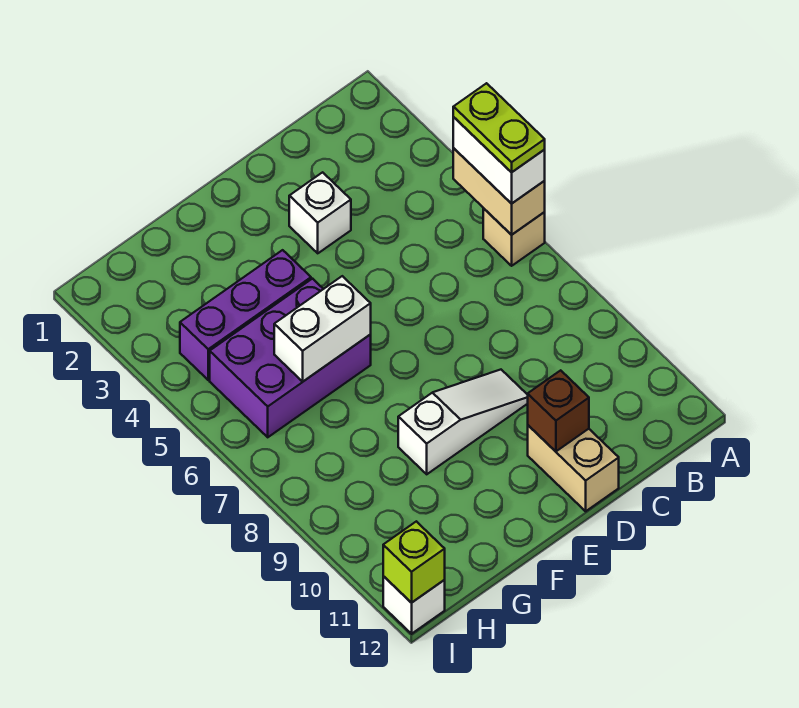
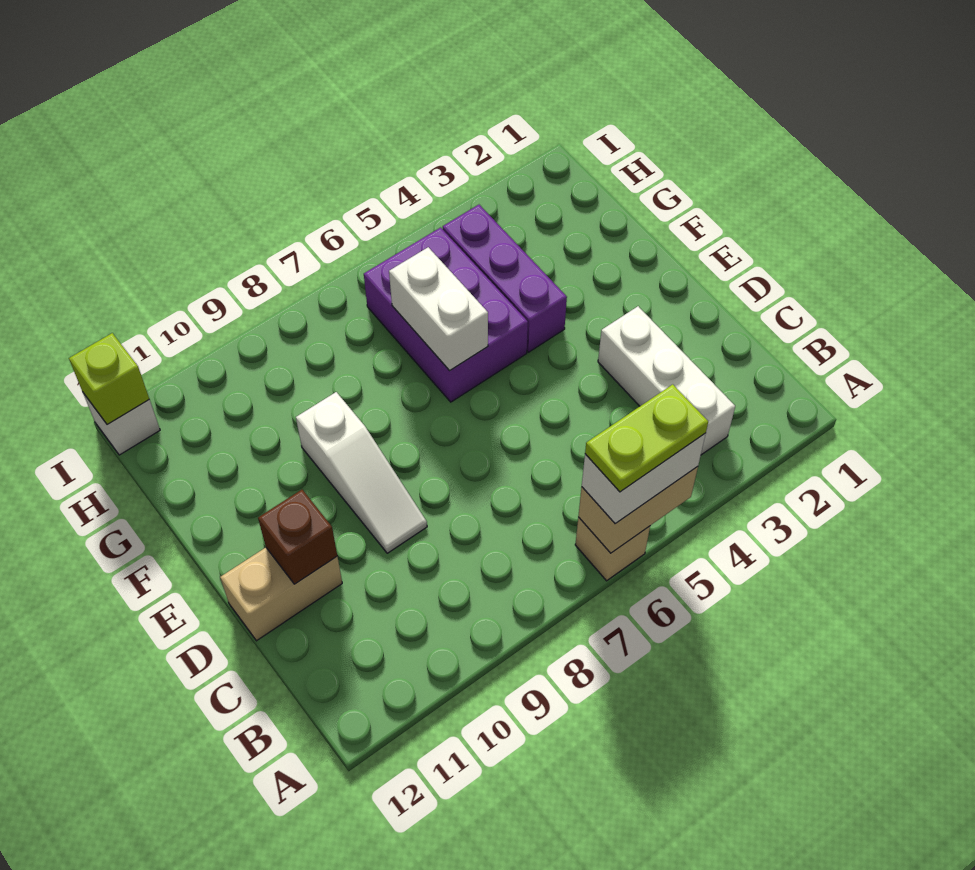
white 1x1 brick [289,172,351,253] -> white 1x3 brick [598,306,735,455]

